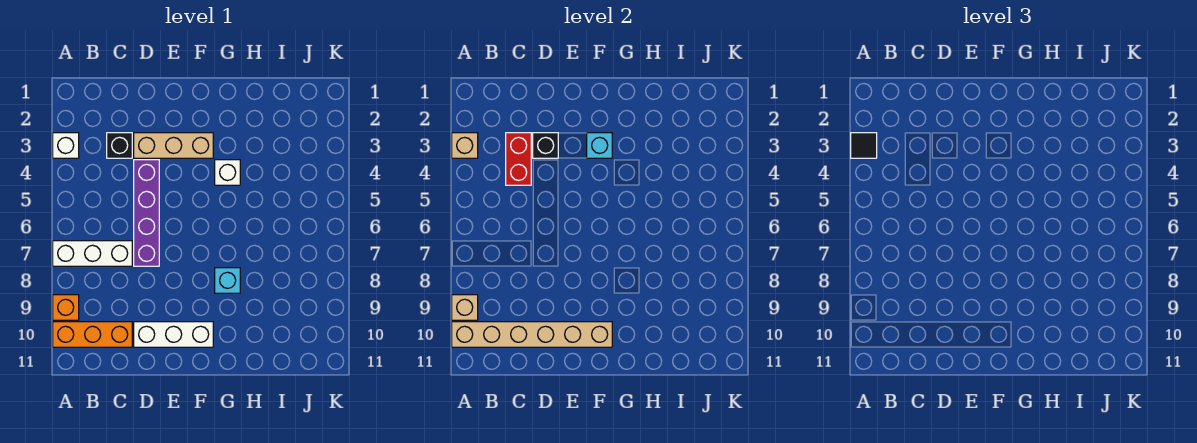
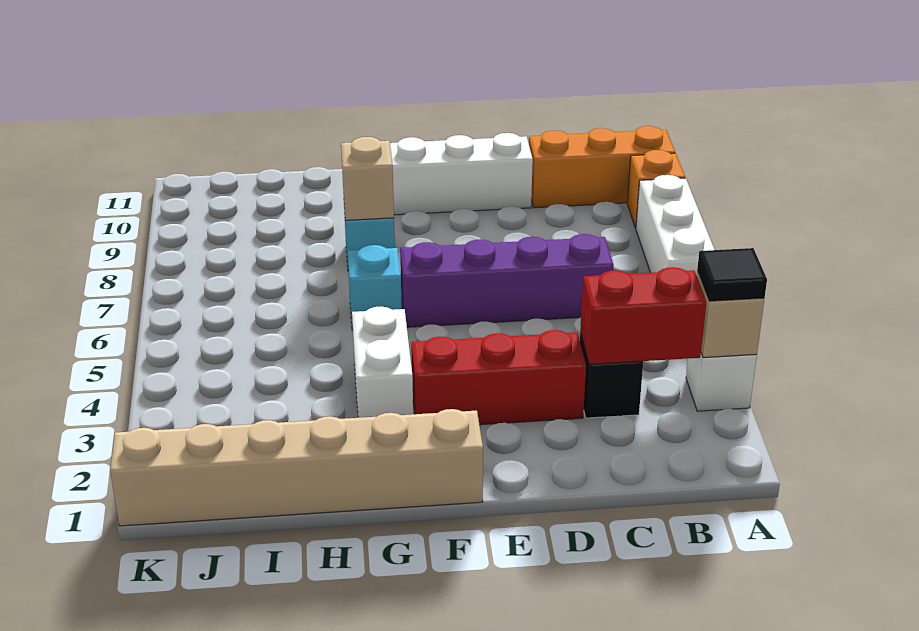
white 1x3 brick [53,241,132,266] -> white 1x3 brick turned to [636,175,715,275]
tan 1x1 brick [452,295,478,320] -> tan 1x1 brick moved to [341,137,394,220]
tan 1x6 brick [452,322,612,347] -> tan 1x6 brick moved to [110,409,483,526]
red 1x2 brick [506,133,531,185] -> red 1x2 brick turned to [580,267,706,364]
tan 1x3 brick [134,133,213,158] -> red 1x3 brick [411,330,586,425]
black 1x1 brick [533,133,558,158] -> none
purple 1x4 brick [134,160,159,266] -> purple 1x4 brick turned to [400,234,614,327]
cyan 1x1 brick [587,133,612,158] -> cyan 1x1 brick moved to [348,245,402,330]
white 1x1 brick [215,160,240,185] -> white 1x2 brick [352,306,413,418]

